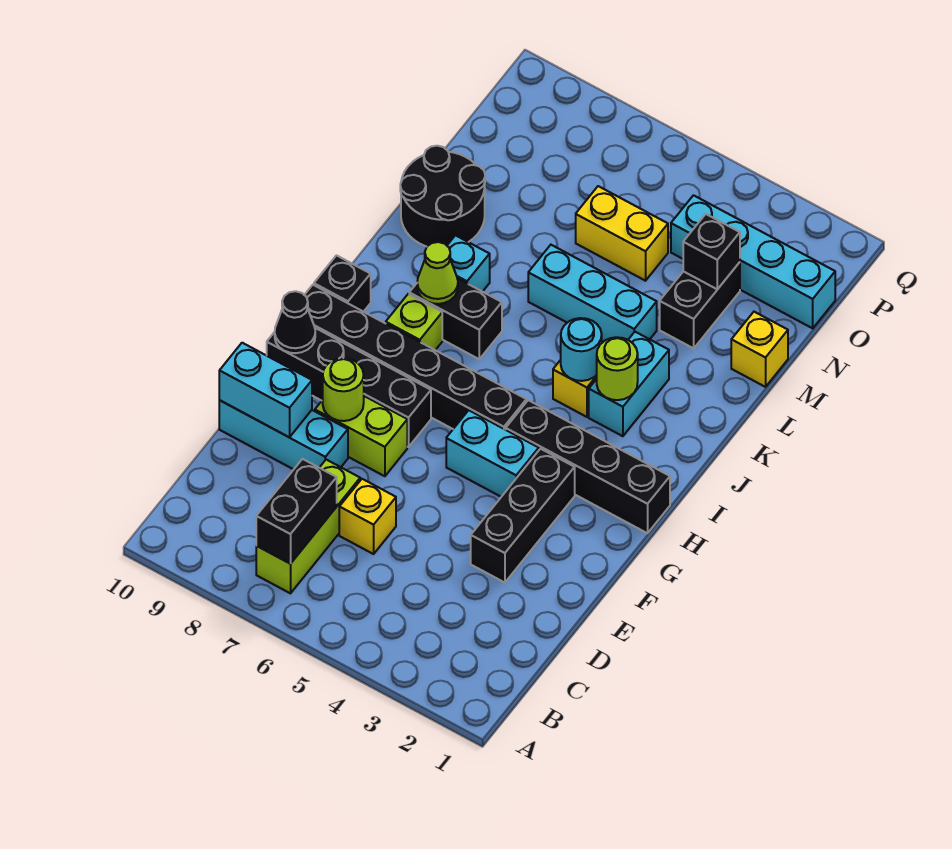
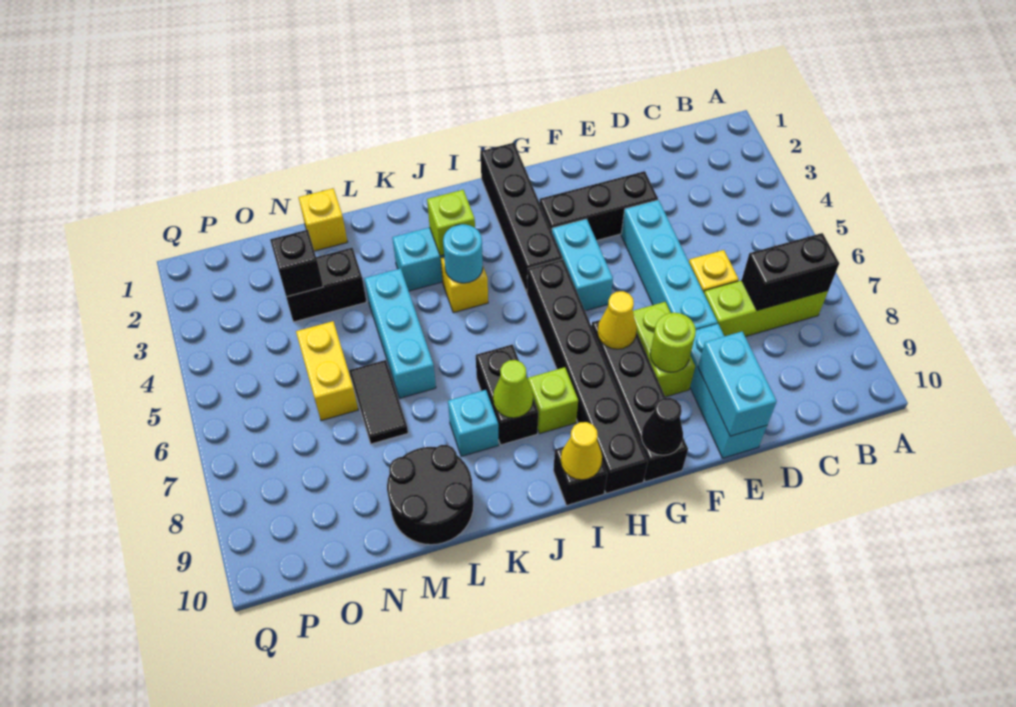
none -> yellow 1x1 cone [597,291,637,349]
none -> yellow 1x1 cone [561,422,602,480]
lime 1x1 round brick [597,337,638,400] -> lime 1x1 brick [427,190,475,256]
none -> black 1x2 tile [349,360,408,444]
cyan 1x4 brick [671,195,835,328] -> cyan 1x4 brick moved to [621,200,717,330]

